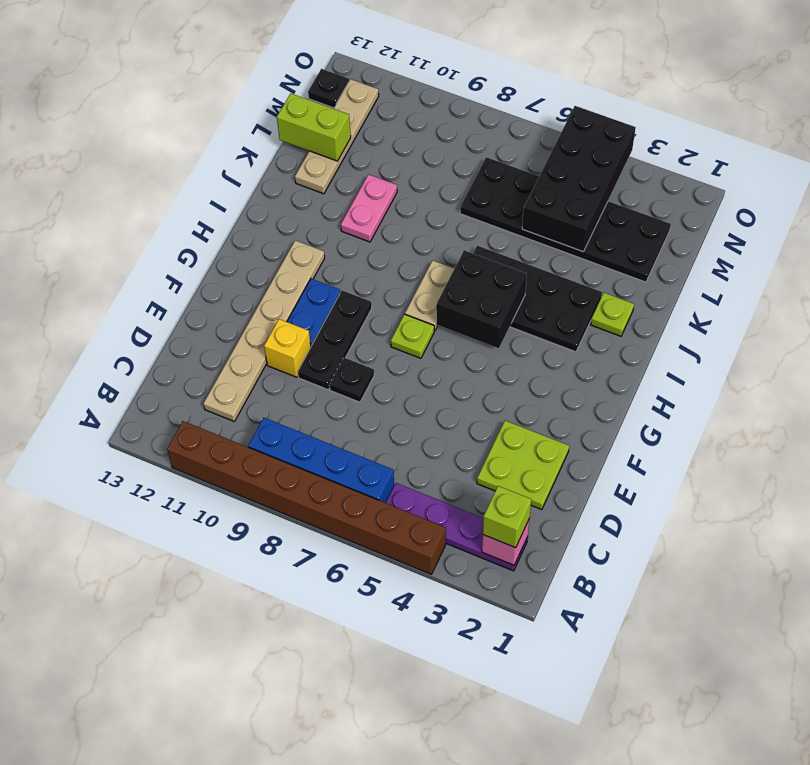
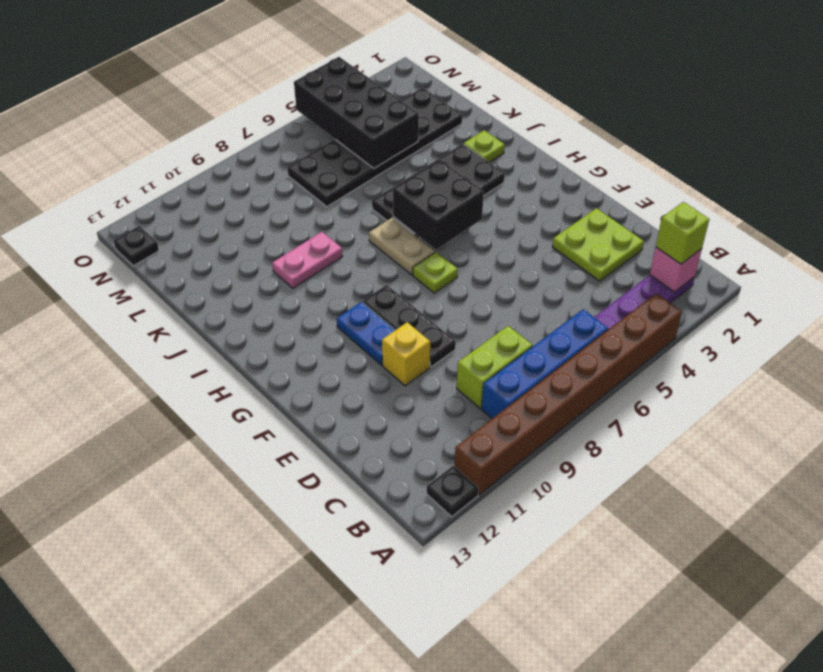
tan 1x6 plate [203,240,325,421] -> none
black 1x1 plate [329,358,374,402] -> black 1x1 plate moved to [427,466,478,517]
pink 1x2 plate [341,174,397,242] -> pink 1x2 plate turned to [272,232,342,288]
tan 1x4 plate [295,79,379,194] -> none
lime 1x2 brick [277,93,351,161] -> lime 1x2 brick moved to [457,326,532,408]

